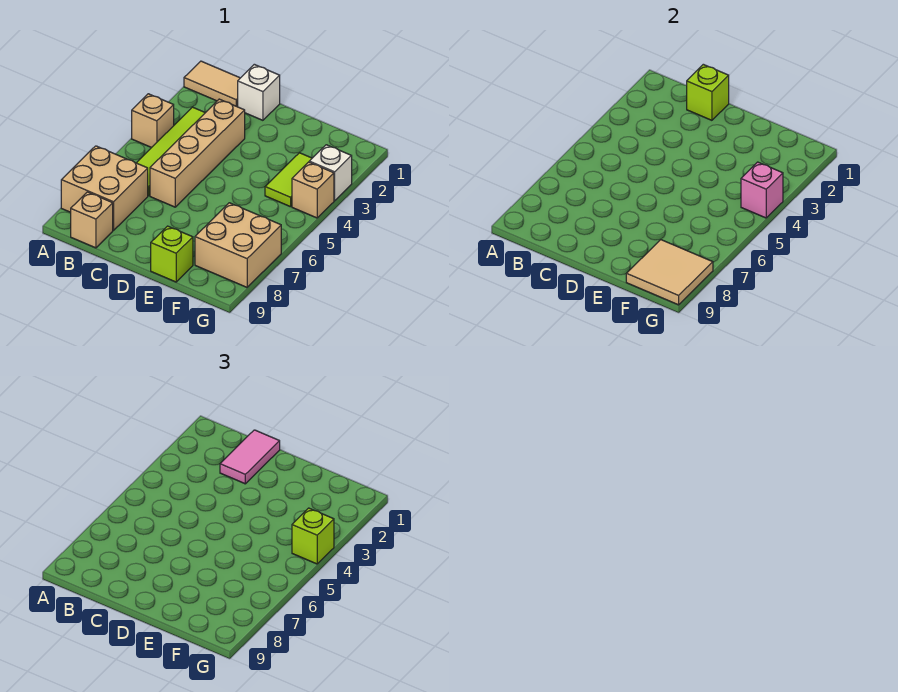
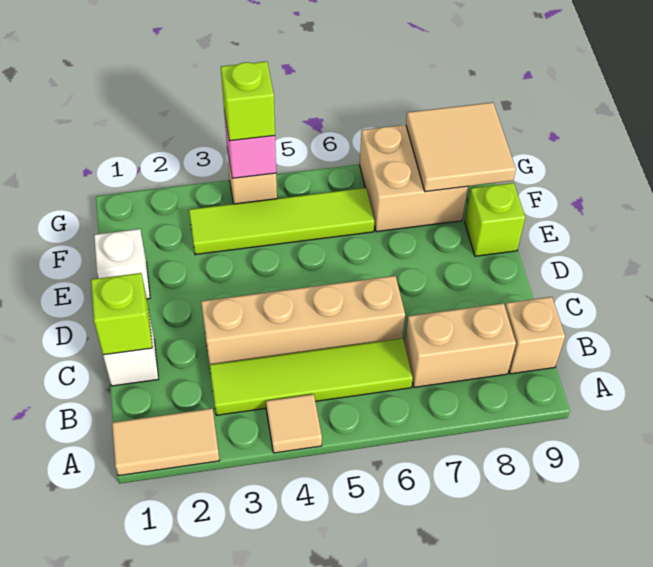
tan 1x2 tile [184,61,240,107] -> tan 1x2 tile turned to [112,409,220,476]
tan 1x1 brick [132,94,174,148] -> tan 1x1 tile [266,394,322,453]
tan 2x2 brick [61,146,148,231] -> tan 1x2 brick [405,303,516,387]
pink 1x2 tile [220,430,280,484] -> none
lime 1x2 tile [265,153,312,207] -> lime 1x4 tile [189,188,375,255]
white 1x1 brick [309,145,352,201] -> white 1x1 brick moved to [94,229,150,299]

